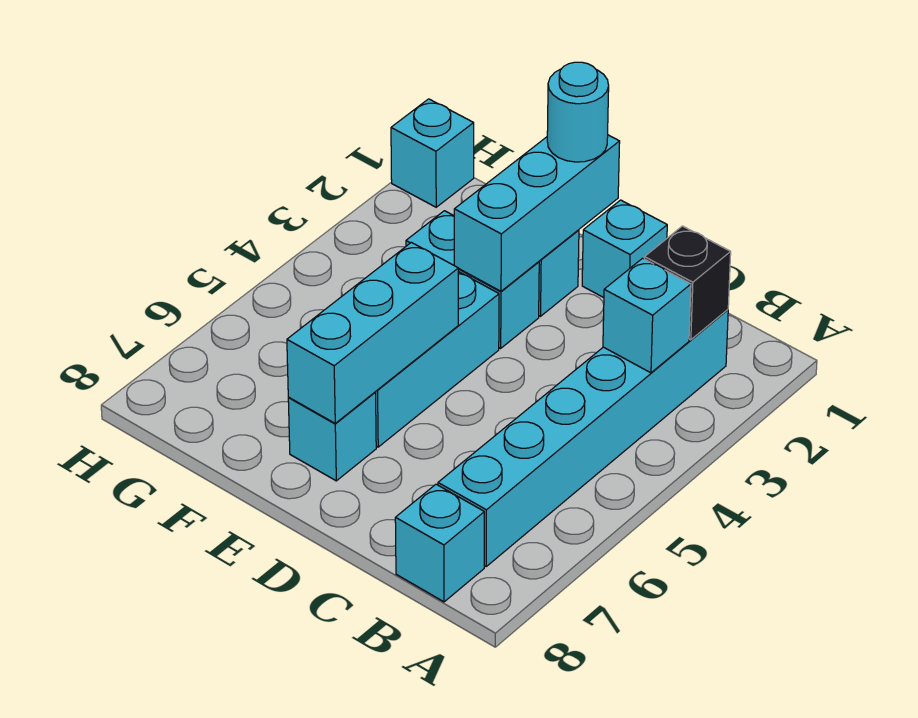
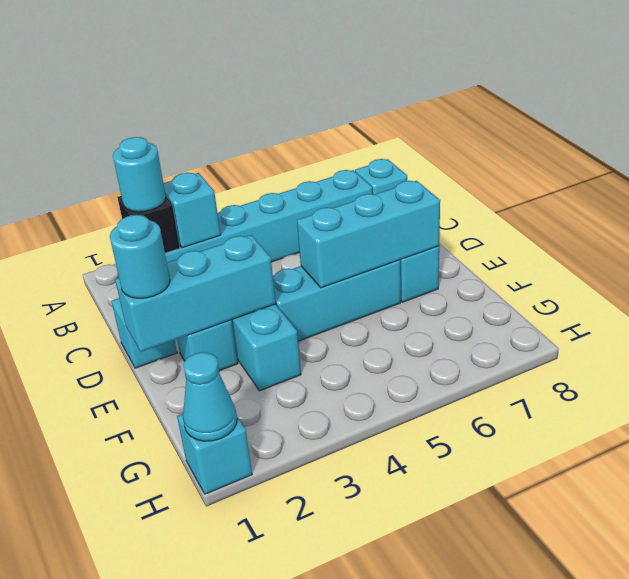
none -> cyan 1x1 round brick [113,137,166,212]
none -> cyan 1x1 cone [183,352,237,441]

